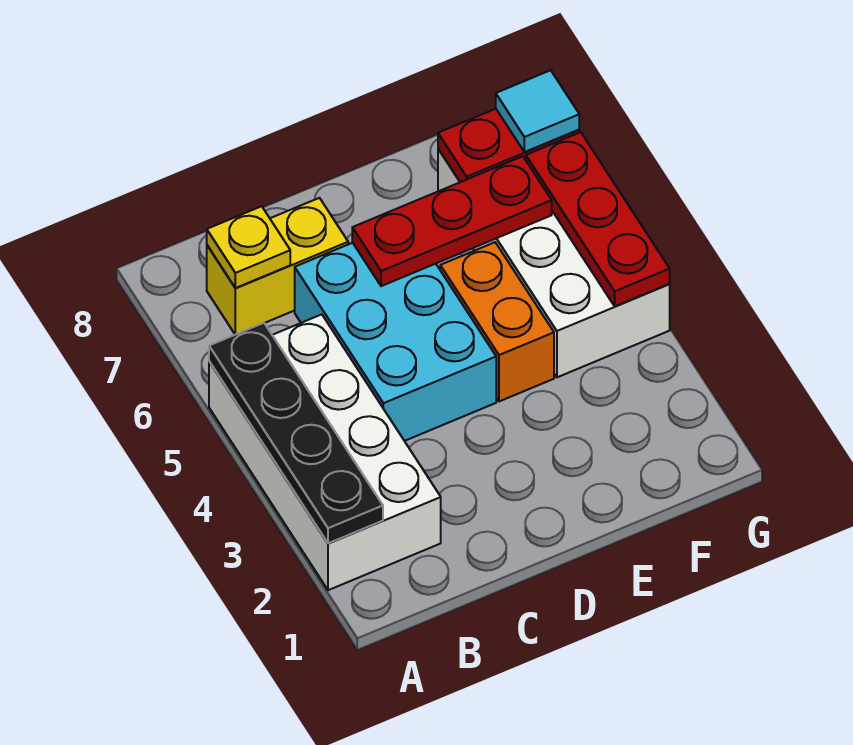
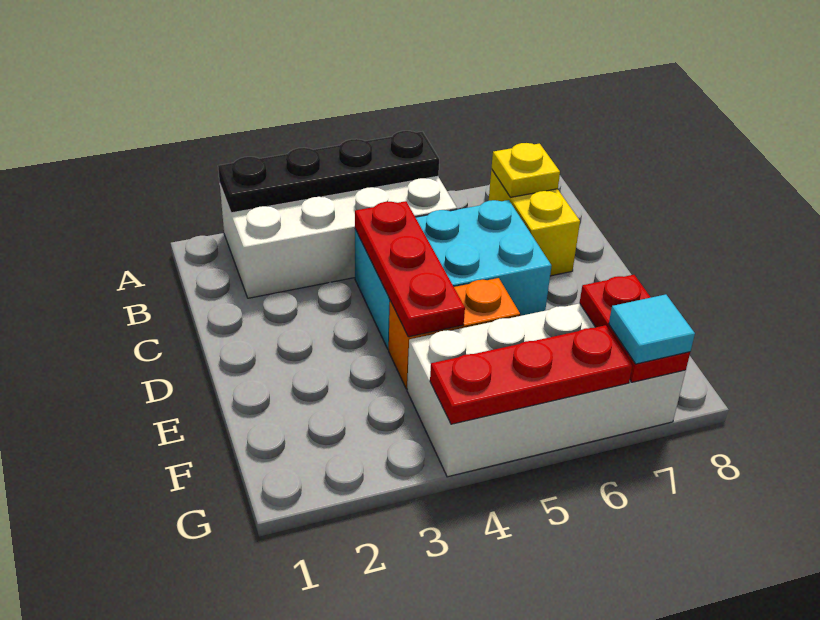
red 1x3 plate [352,156,552,286] -> red 1x3 plate moved to [355,201,465,337]

